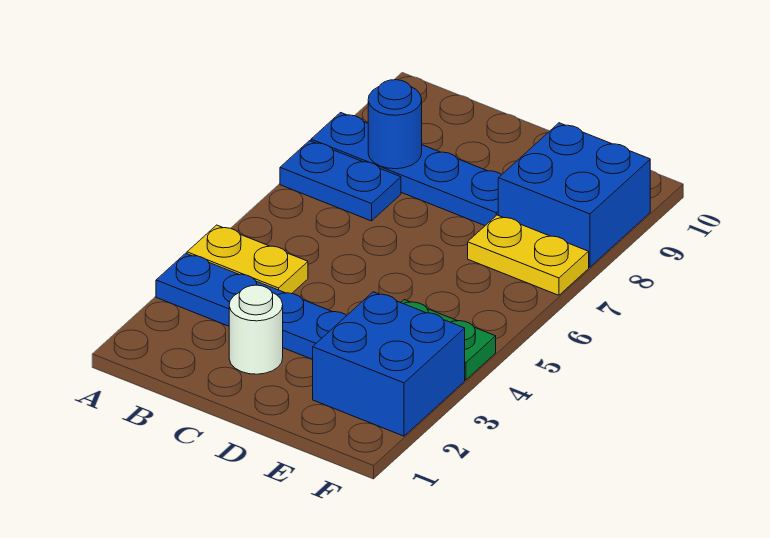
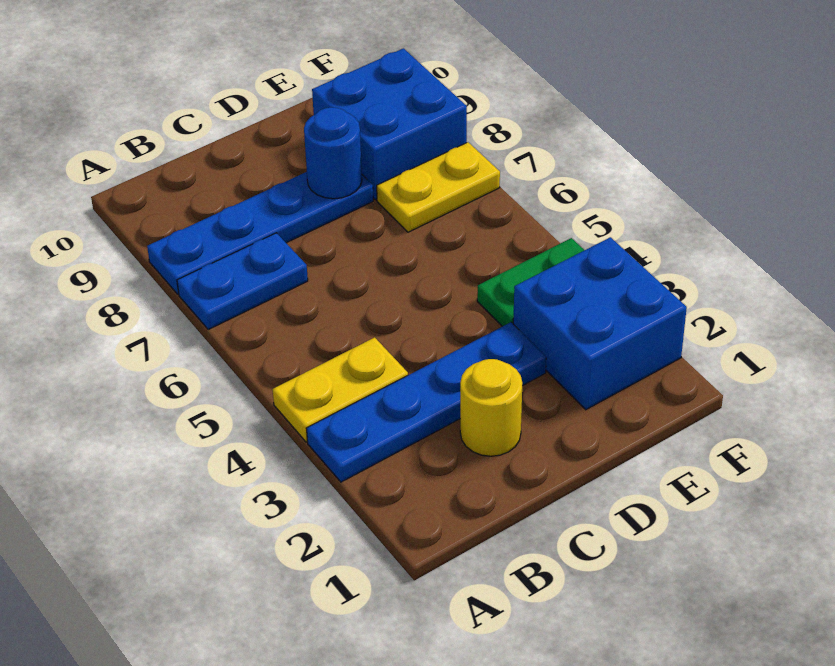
blue 1x1 round brick [368,80,422,169] -> blue 1x1 round brick moved to [304,107,362,199]
white 1x1 round brick [229,285,283,374] -> yellow 1x1 round brick [460,359,522,456]

